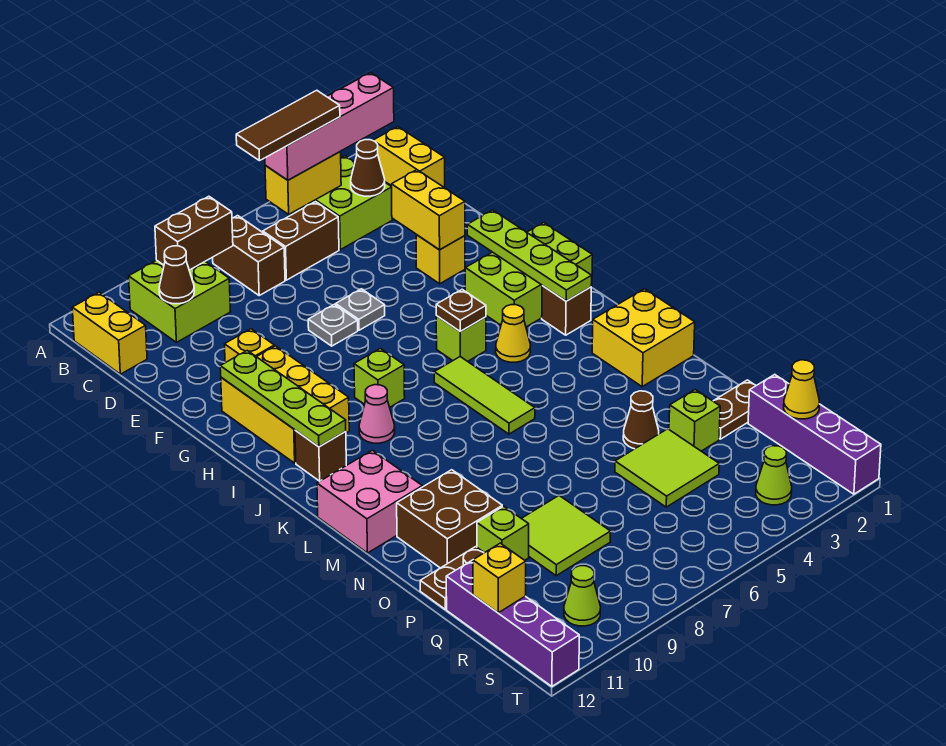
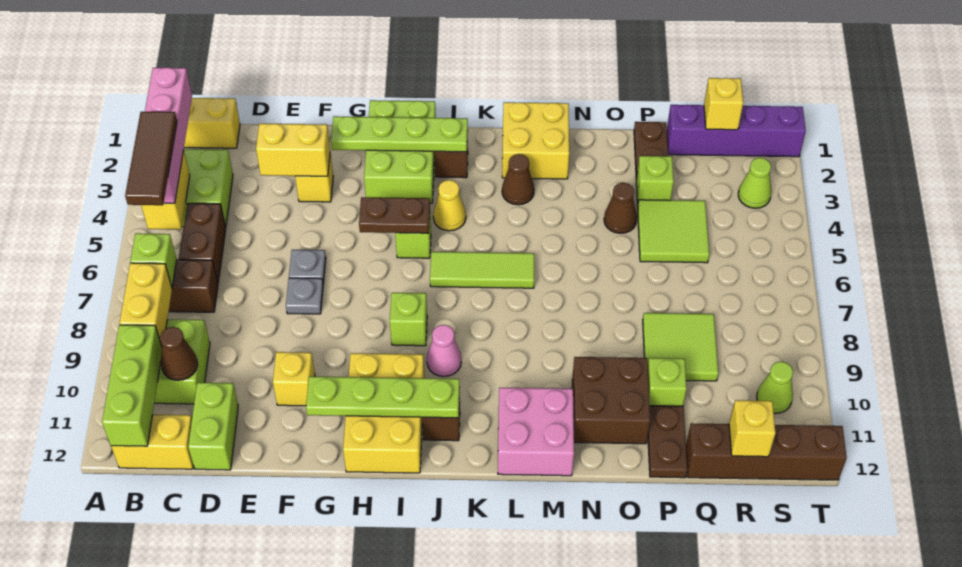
none -> lime 1x1 brick [130,233,177,287]
brown 1x2 brick [155,196,233,270] -> yellow 1x2 brick [120,263,172,346]
none -> lime 1x3 brick [102,325,162,446]
brown 1x1 cone [351,140,385,196] -> brown 1x1 cone moved to [502,154,534,205]
none -> lime 1x2 brick [188,383,238,470]
yellow 2x3 brick [221,346,349,463] -> yellow 2x3 brick turned to [343,353,424,473]
brown 1x1 plate [436,290,486,331] -> brown 1x2 plate [359,197,430,233]
purple 1x4 brick [446,560,579,686] -> brown 1x4 brick [686,423,847,480]
yellow 1x1 cone [784,360,819,419] -> yellow 1x1 brick [704,78,743,130]

